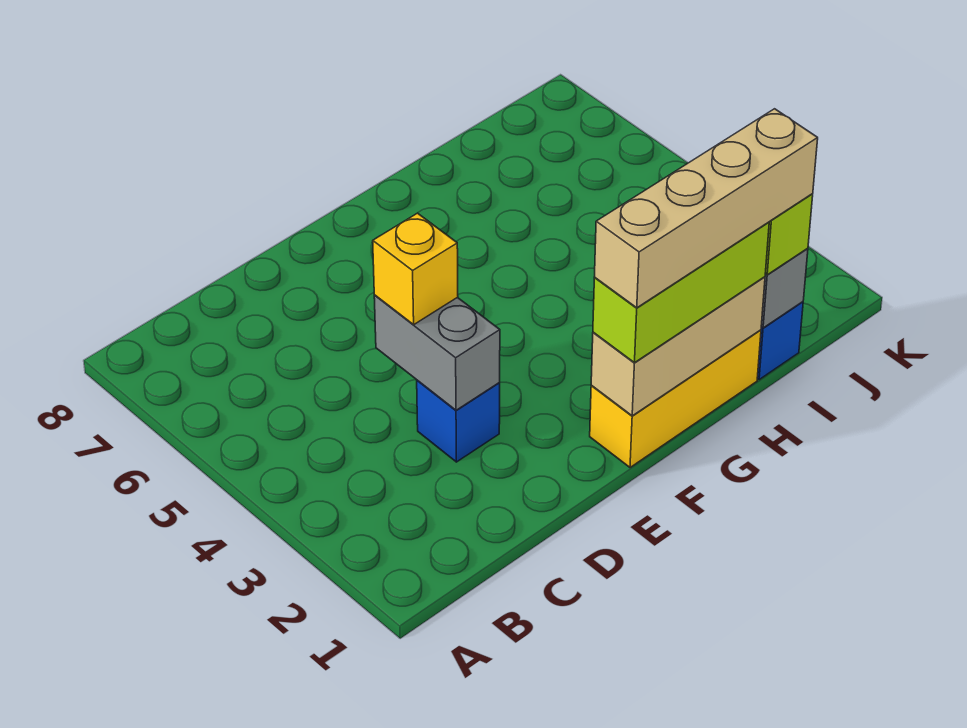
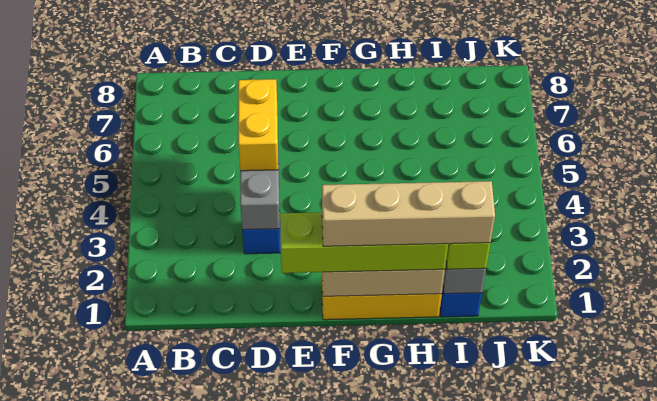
yellow 1x1 brick [373,213,458,325] -> yellow 1x2 brick [238,79,278,171]
lime 1x3 brick [593,222,769,363] -> lime 1x4 brick [280,212,448,273]

